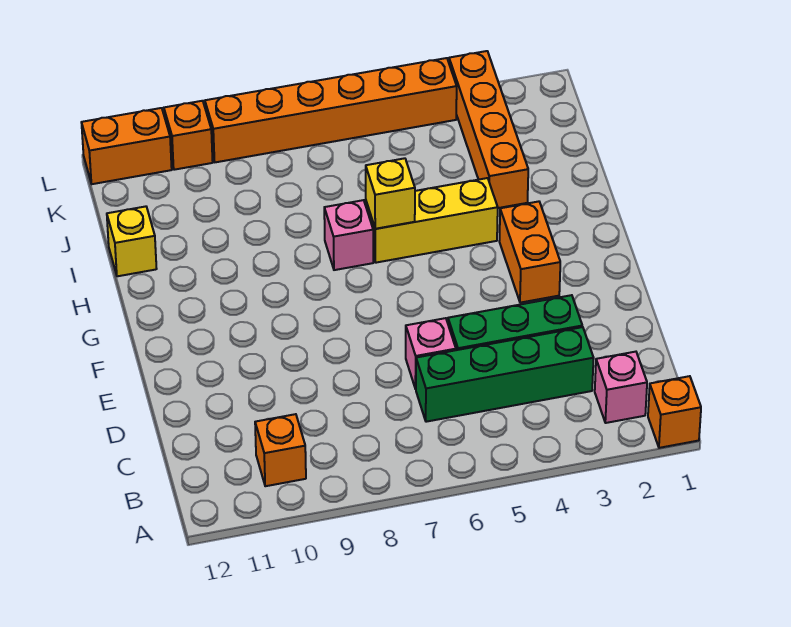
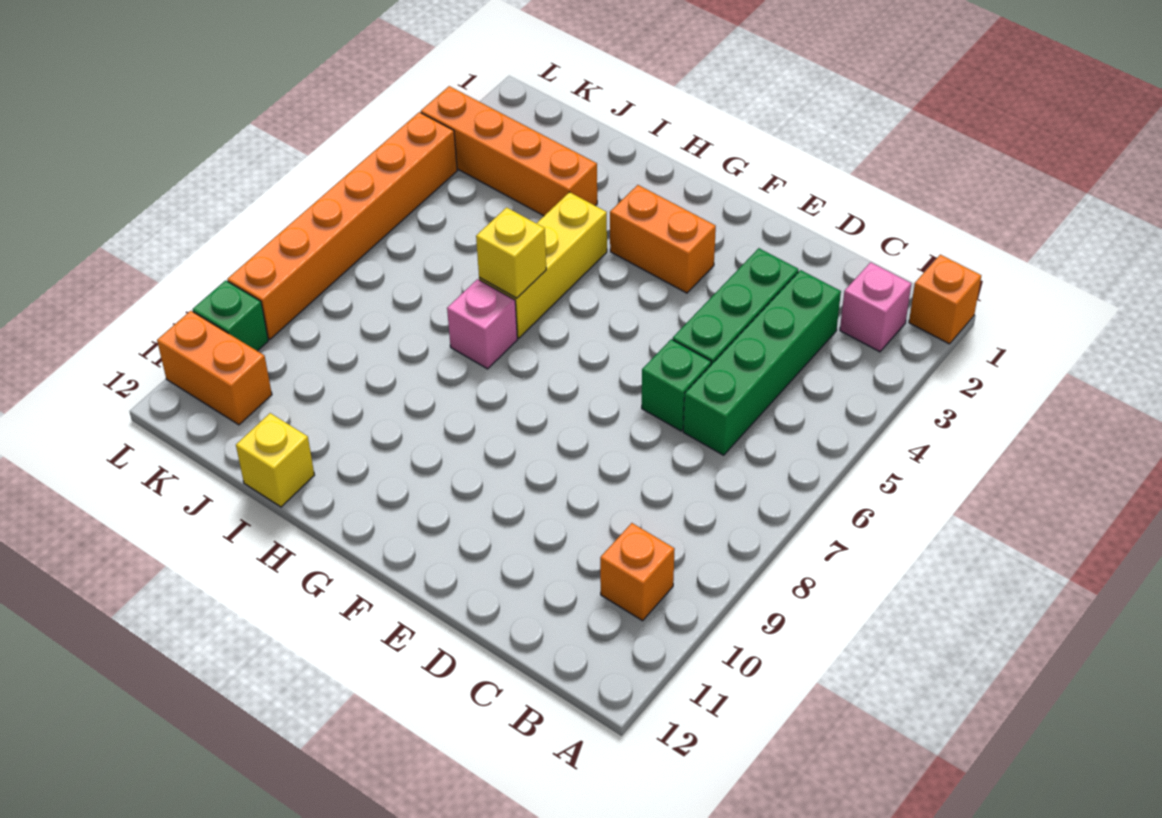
pink 1x1 brick [406,318,456,389] -> green 1x1 brick [642,339,711,431]
orange 1x1 brick [164,101,213,170] -> green 1x1 brick [193,280,268,351]
orange 1x2 brick [81,108,172,184] -> orange 1x2 brick turned to [157,311,272,425]

